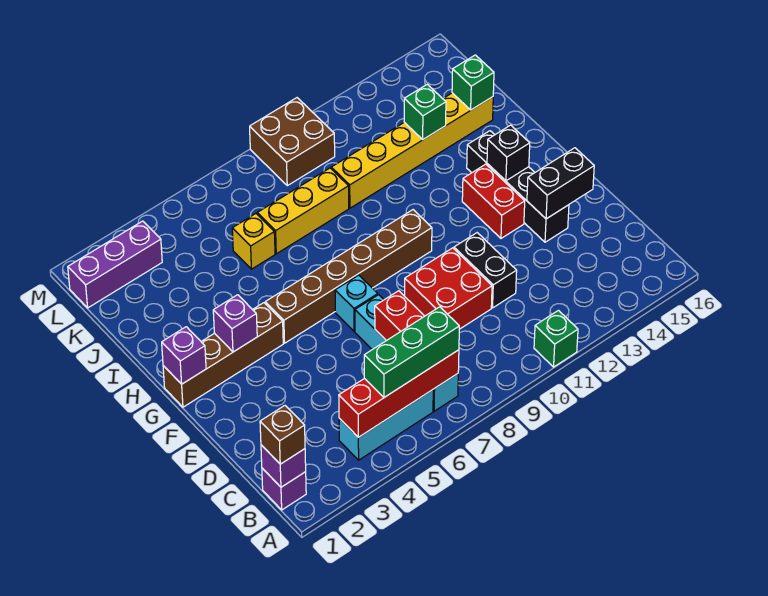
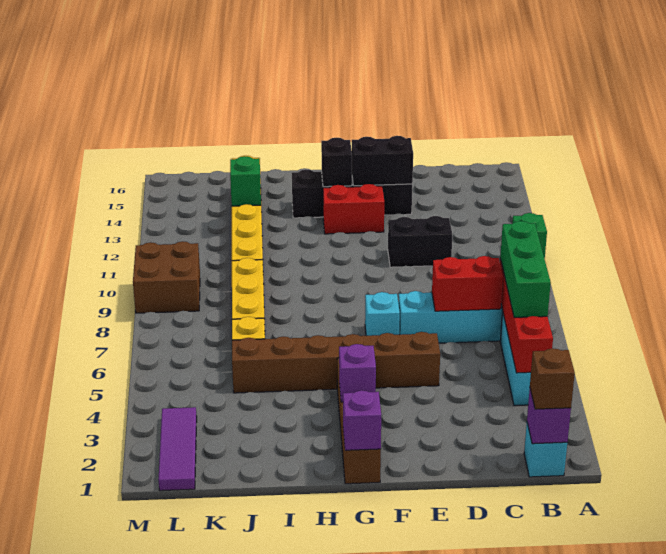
purple 1x1 brick [262,468,306,510] -> cyan 1x1 brick [524,423,567,477]
red 2x2 brick [405,248,492,329] -> none
black 1x2 brick [527,148,594,219] -> black 1x2 brick turned to [352,136,413,186]
brown 1x6 brick [265,210,432,343] -> brown 1x6 brick turned to [232,332,440,393]
green 1x1 brick [452,55,494,110] -> none
purple 1x3 brick [68,221,162,308] -> purple 1x3 tile [158,407,197,491]

